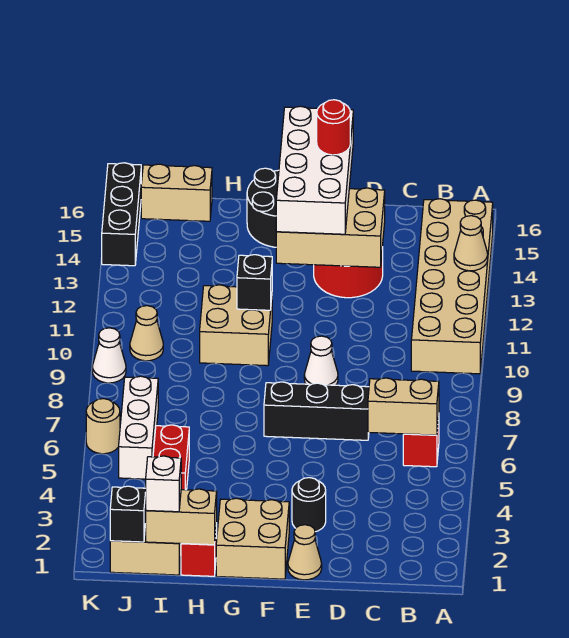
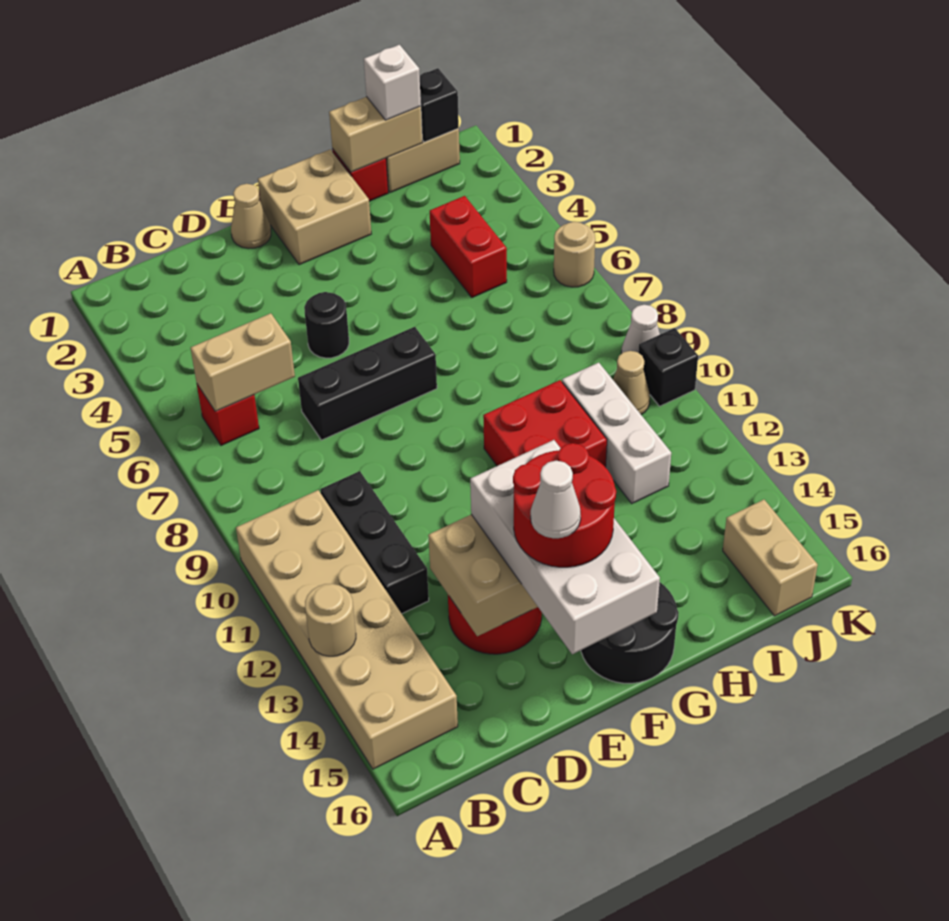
tan 1x1 cone [454,216,488,271] -> tan 1x1 round brick [305,584,356,656]
black 1x1 round brick [292,478,326,532] -> black 1x1 round brick moved to [304,292,349,358]
white 1x1 cone [304,336,338,385] -> white 1x1 cone moved to [531,461,581,538]
red 1x1 round brick [317,100,350,155] -> red 2x2 round brick [513,443,616,567]
tan 2x2 brick [200,285,272,366] -> red 2x2 brick [483,380,607,467]
black 1x1 brick [237,255,272,310] -> black 1x1 brick moved to [638,328,698,406]
tan 1x2 brick [141,164,212,221] -> tan 1x2 brick turned to [723,500,818,616]
white 1x3 brick [119,376,158,479] -> white 1x3 brick moved to [562,363,671,503]
black 1x3 brick [102,163,141,266] -> black 1x3 brick moved to [320,471,429,614]

